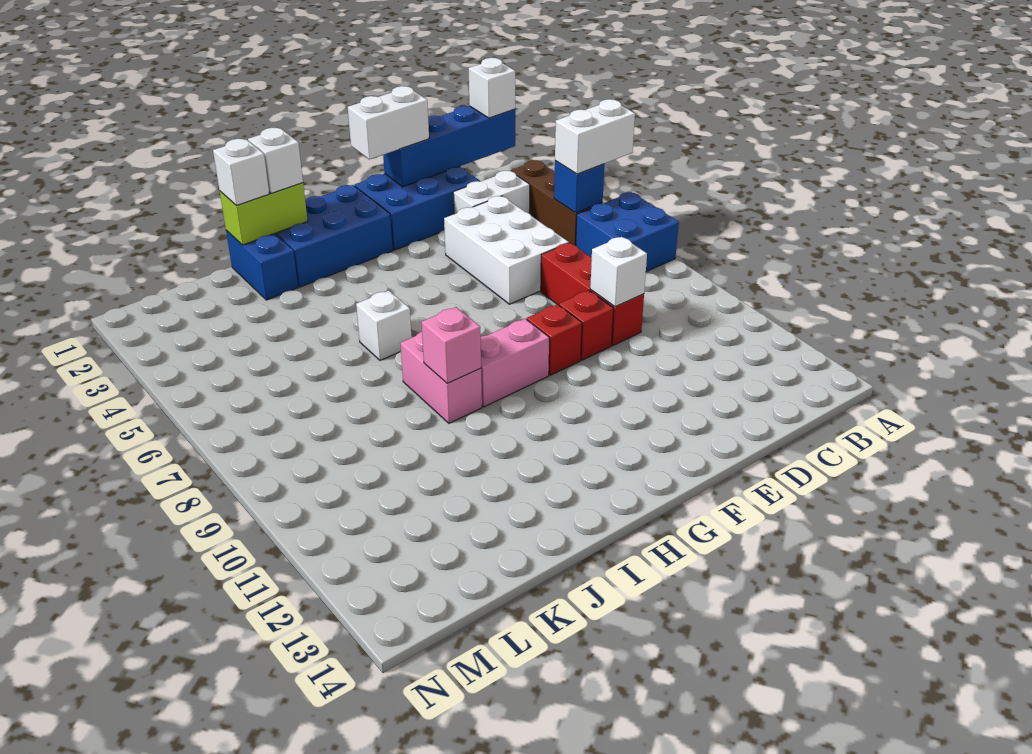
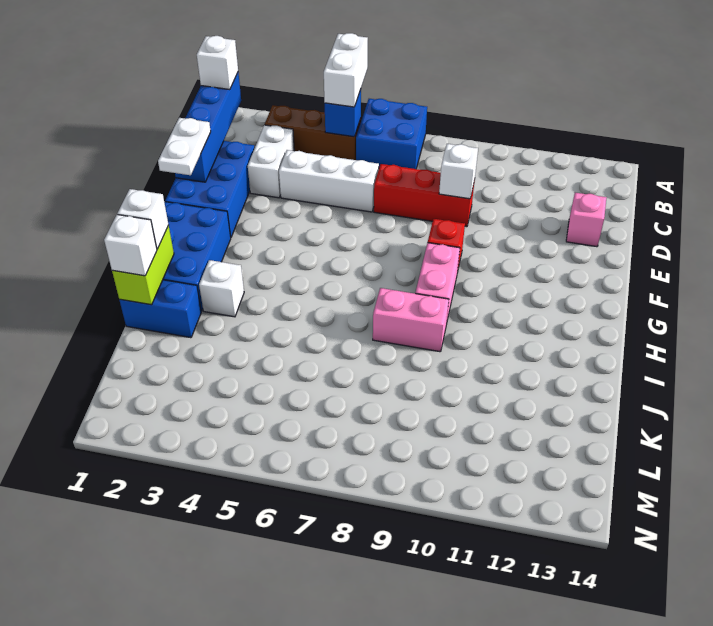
white 2x3 brick [444,196,569,304] -> white 1x3 brick [279,150,379,212]
white 1x2 brick [348,86,429,159] -> white 1x2 plate [158,118,211,175]
red 1x1 brick [559,290,613,360] -> none
white 1x1 brick [356,290,412,360] -> white 1x1 brick moved to [199,260,244,317]
pink 1x1 brick [422,307,481,383] -> pink 1x1 brick moved to [566,193,607,247]

